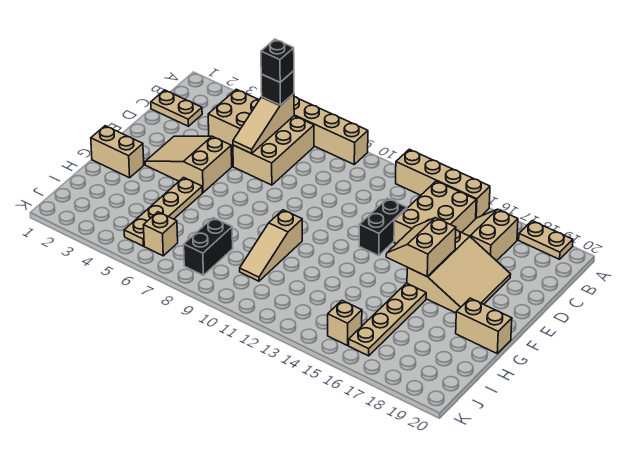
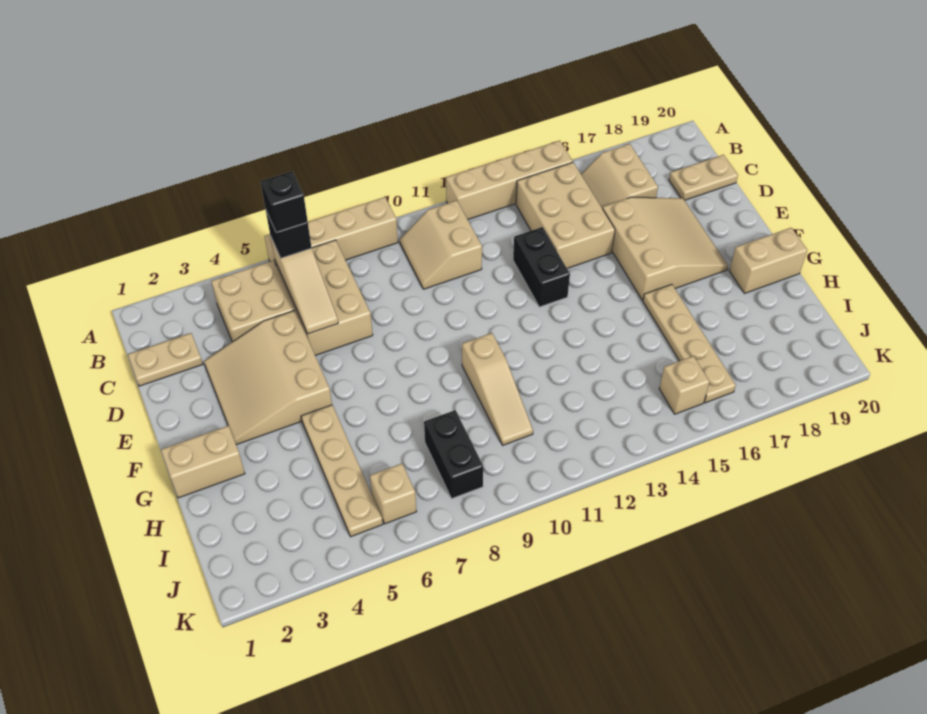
tan 1x2 plate [519,221,573,259] -> tan 1x2 plate moved to [669,155,738,200]
tan 2x3 slope [145,136,232,193] -> tan 3x3 slope [204,310,332,445]
tan 2x2 slope [386,218,456,277] -> tan 2x2 slope moved to [400,200,482,289]

